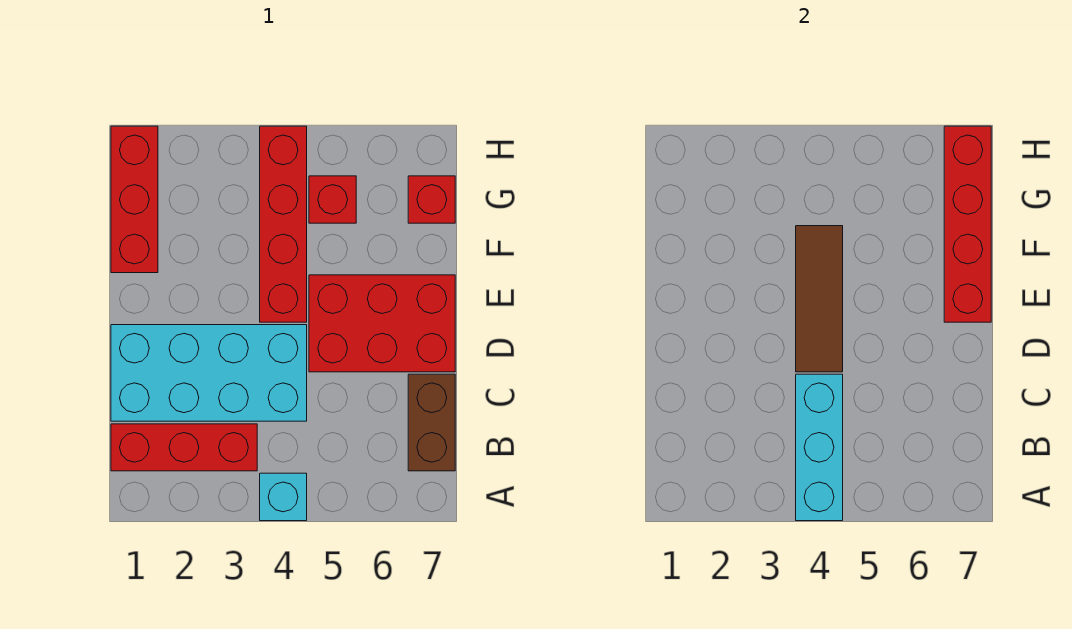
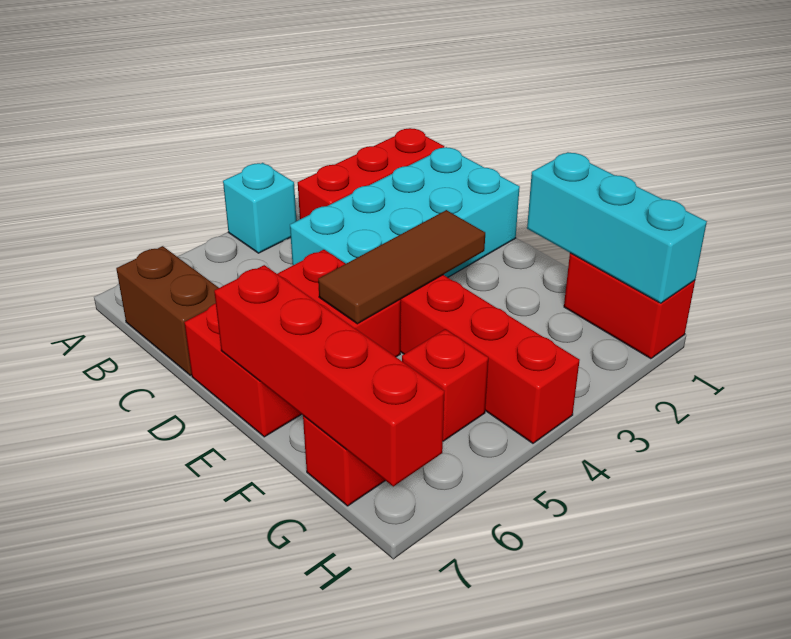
cyan 1x3 brick [796,374,843,521] -> cyan 1x3 brick moved to [527,152,707,303]
brown 1x3 tile [796,226,843,372] -> brown 1x3 tile turned to [318,210,485,324]
red 1x3 brick [111,126,158,273] -> red 1x2 brick [564,253,695,359]

